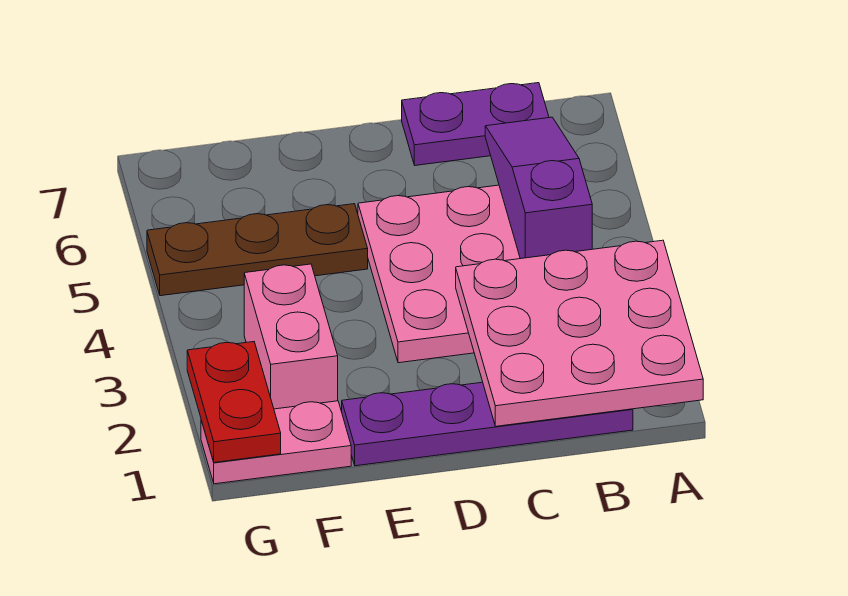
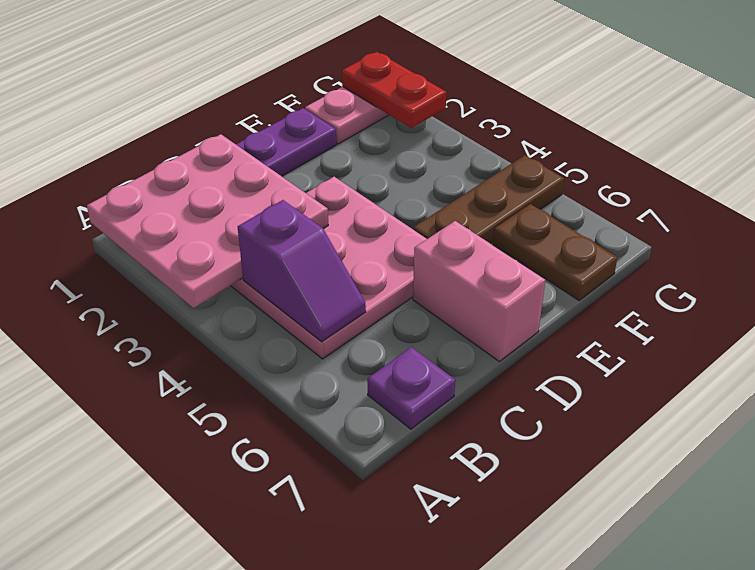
purple 1x3 slope [485,117,592,259] -> purple 1x2 slope [238,200,366,342]
purple 1x2 plate [402,83,549,165] -> purple 1x1 plate [367,347,455,429]
pink 1x2 brick [244,264,338,409] -> pink 1x2 brick moved to [413,221,545,361]
none -> brown 1x2 plate [493,204,617,300]

